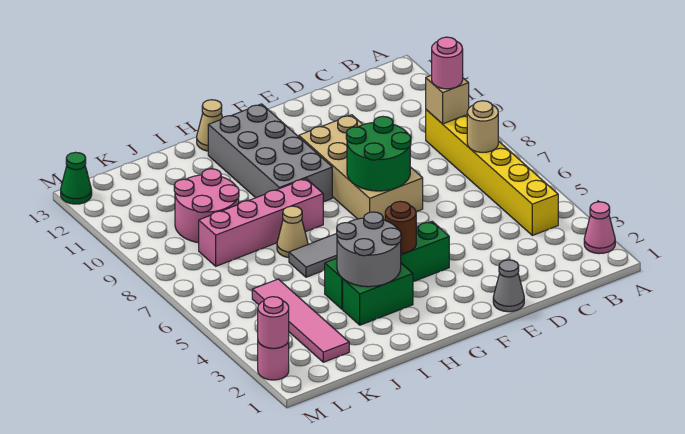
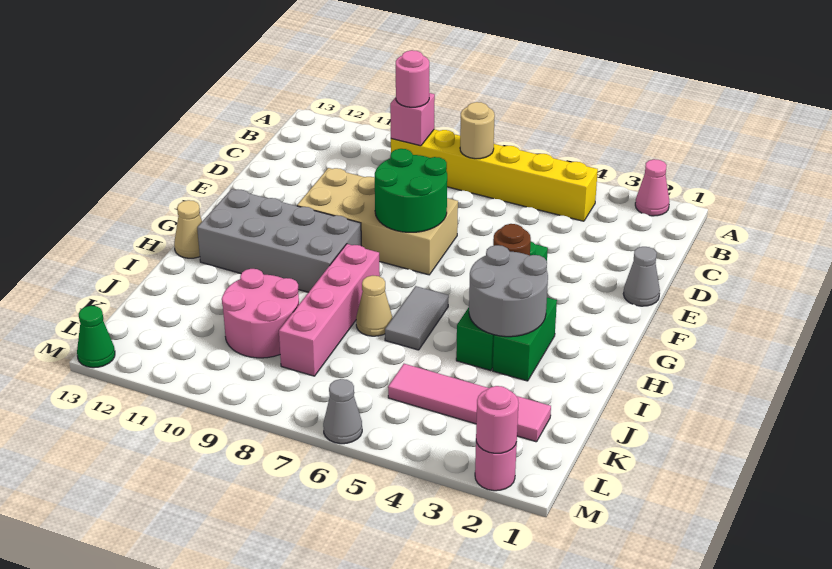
tan 1x1 brick [426,75,469,124] -> pink 1x1 brick [390,93,435,146]
none -> grey 1x1 cone [323,379,362,444]

